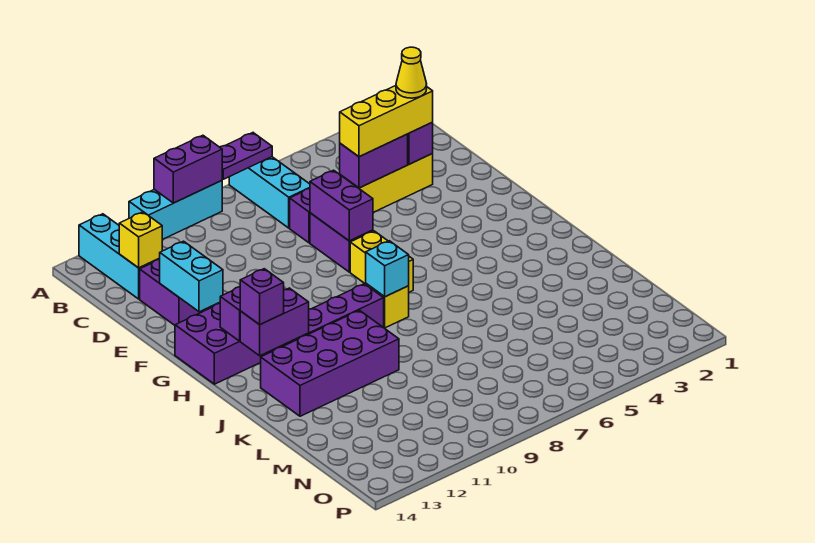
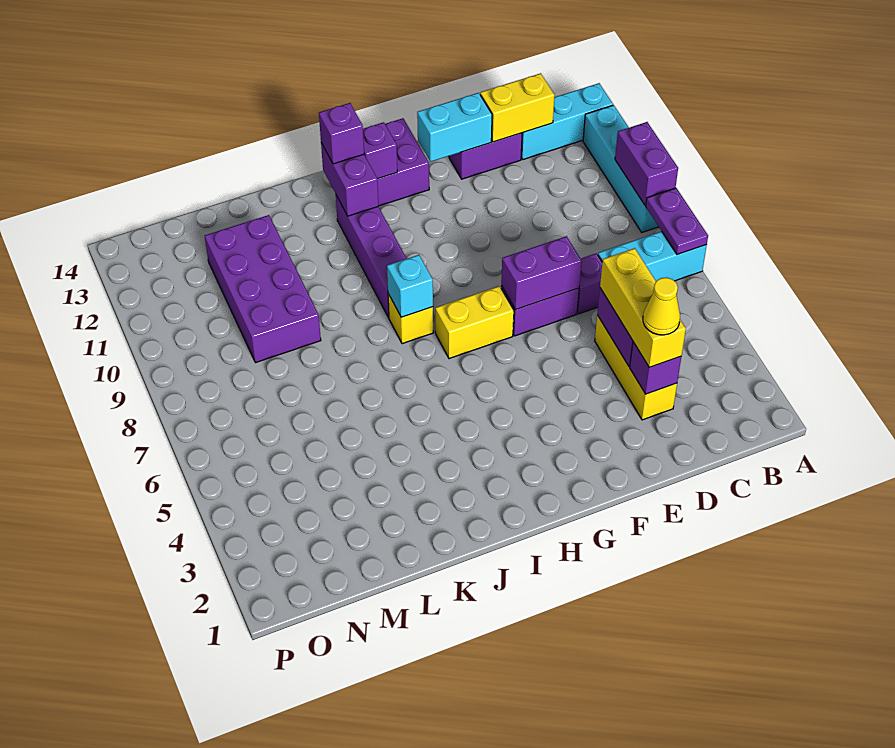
cyan 1x3 brick [129,181,222,240] -> cyan 1x4 brick [583,105,659,232]
yellow 1x1 brick [119,212,162,268] -> yellow 1x2 brick [480,73,555,142]
purple 2x4 brick [261,310,399,416] -> purple 2x4 brick moved to [205,215,321,363]

